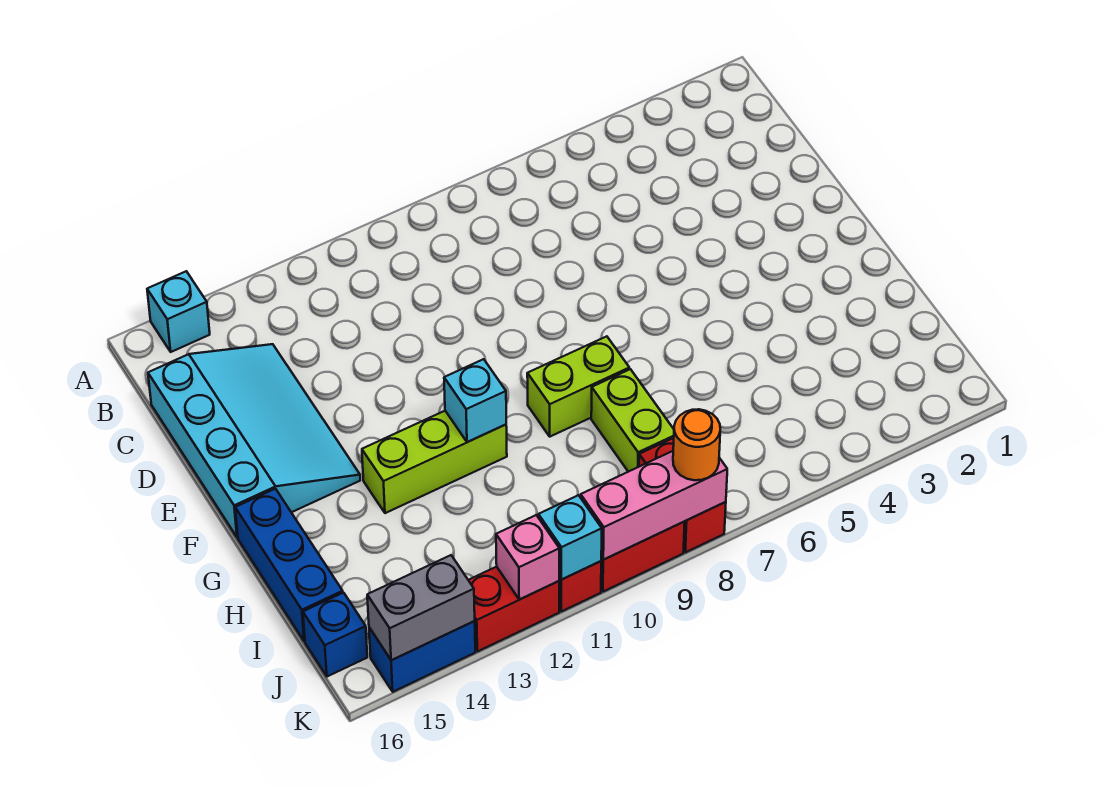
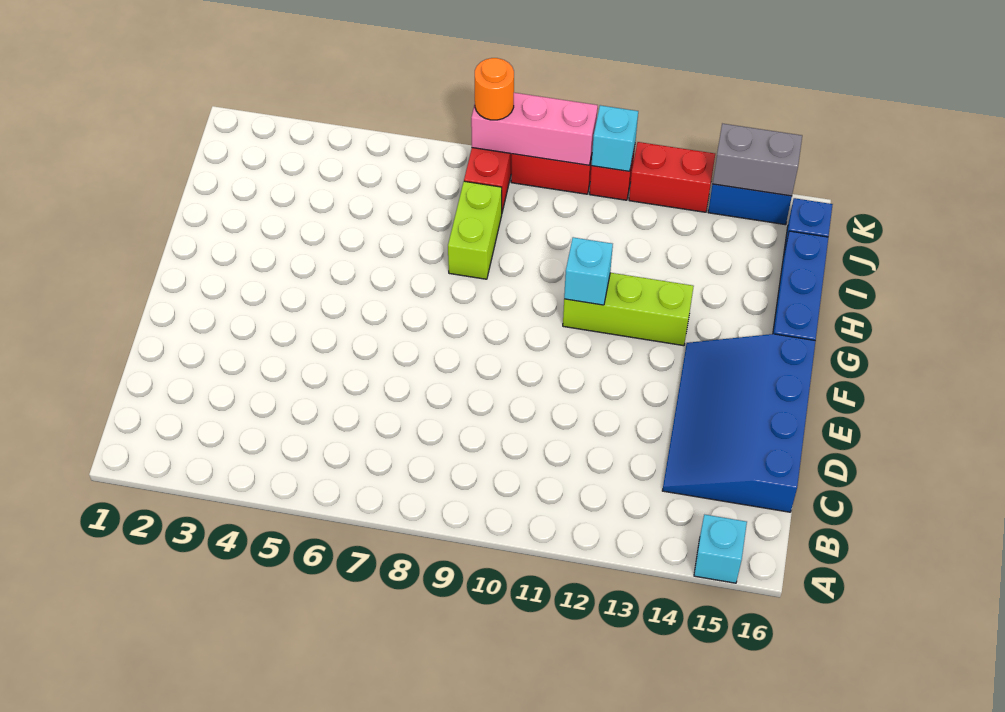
cyan 3x4 slope [148,344,360,537] -> blue 3x4 slope [662,334,815,512]
lime 1x2 brick [527,336,629,437] -> none
pink 1x1 brick [496,515,559,600] -> none

